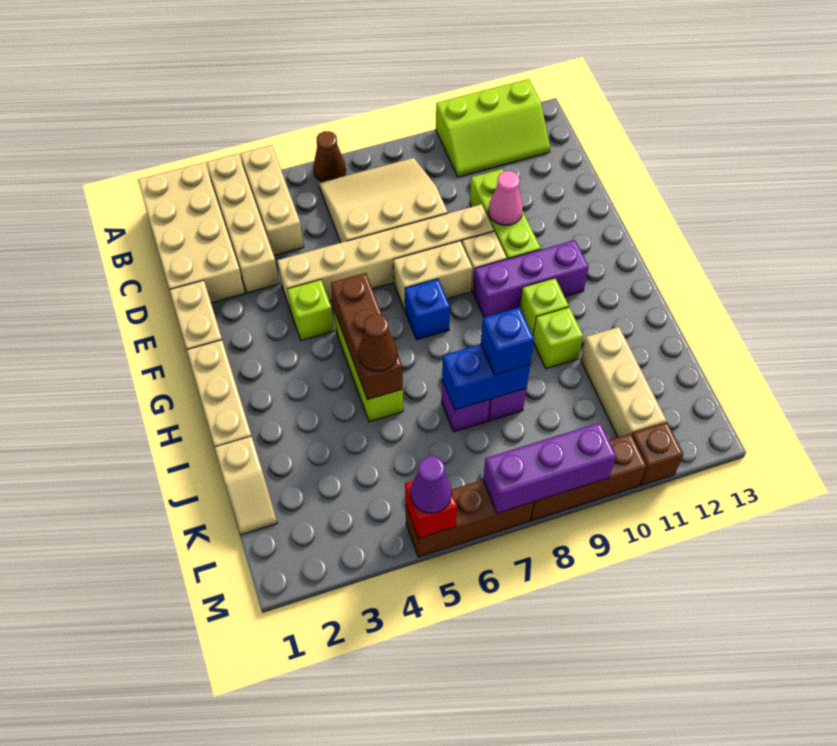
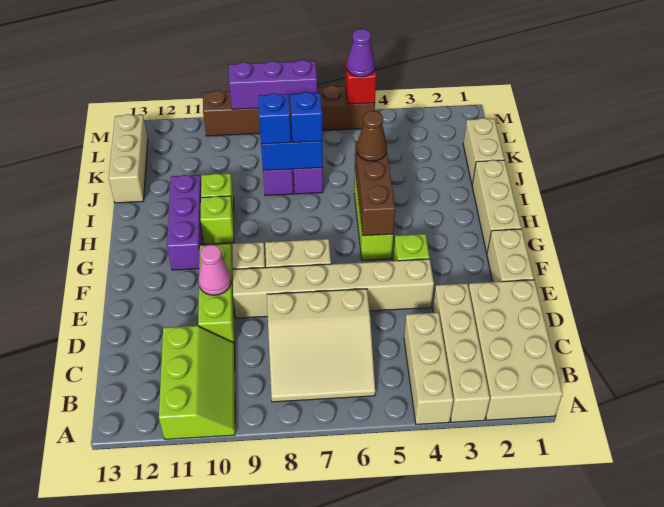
brown 1x1 cone [313,131,346,182] -> none
lime 2x3 slope [436,79,550,177] -> lime 2x3 slope turned to [159,326,235,439]
blue 1x1 brick [405,279,450,340] -> blue 1x1 brick moved to [290,92,322,143]
purple 1x3 brick [473,240,589,318] -> purple 1x3 brick turned to [167,175,203,270]
tan 1x2 slope [215,436,277,535] -> tan 1x2 brick [463,118,504,184]
tan 1x3 brick [581,327,666,437] -> tan 1x3 brick moved to [109,114,148,203]
brown 1x1 brick [632,422,683,485] -> none

